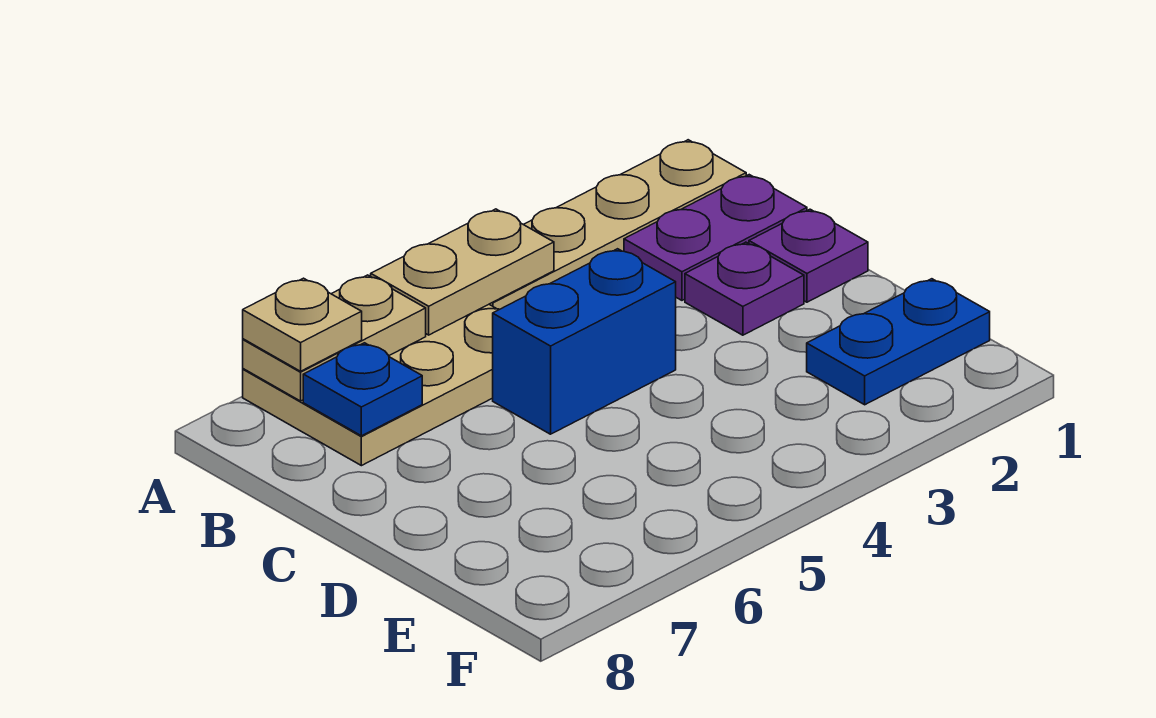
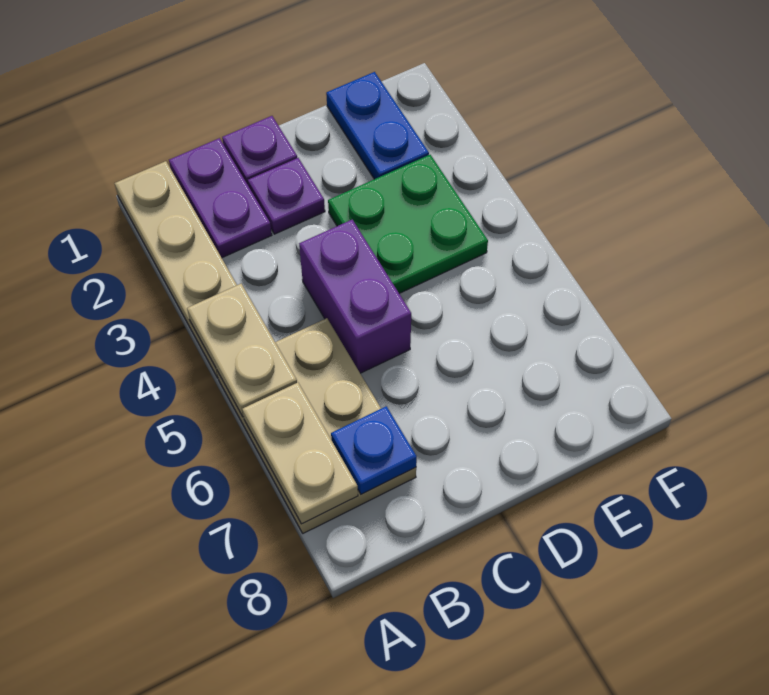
tan 1x1 plate [243,278,362,371] -> none
blue 1x2 brick [493,249,676,434] -> purple 1x2 brick [299,219,411,373]
none -> green 2x2 plate [328,155,488,293]

